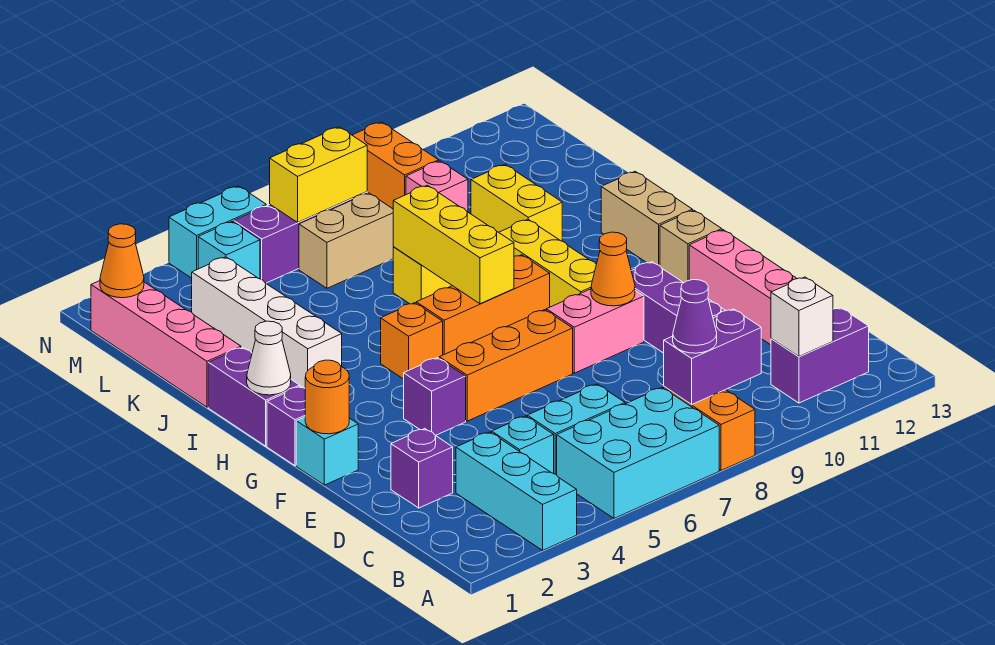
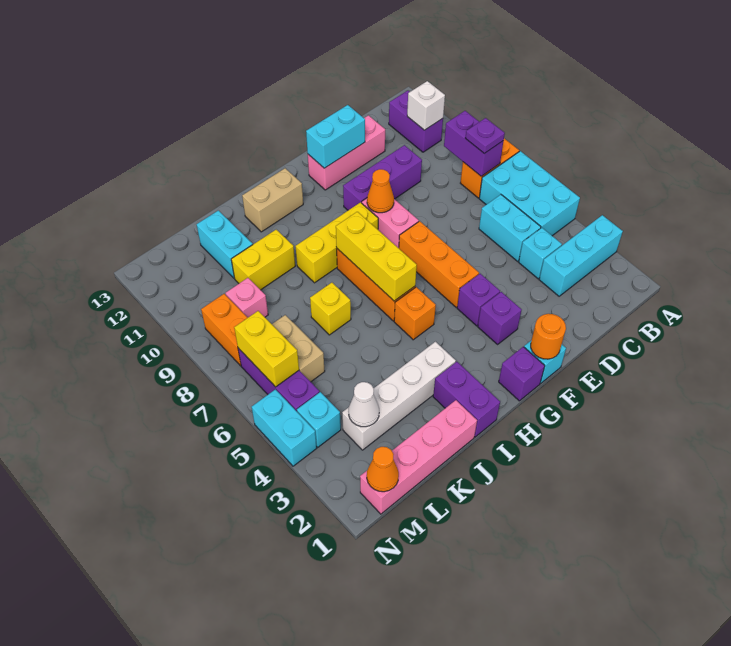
purple 1x1 cone [673,280,717,353] -> purple 1x1 plate [465,118,505,154]
purple 1x1 brick [391,429,453,508] -> purple 1x1 brick moved to [478,292,521,344]
none -> cyan 1x2 brick [306,105,365,168]
tan 1x1 brick [660,210,722,283] -> none
purple 1x2 brick [208,347,300,446] -> purple 1x2 brick turned to [433,362,500,437]
white 1x1 cone [247,321,291,395] -> white 1x1 cone moved to [348,382,379,427]
yellow 1x3 brick [393,185,514,304] -> yellow 1x3 brick turned to [336,212,417,301]
none -> cyan 1x2 brick [197,210,253,278]
orange 1x2 brick [352,122,439,209] -> orange 1x2 brick turned to [201,294,248,366]

